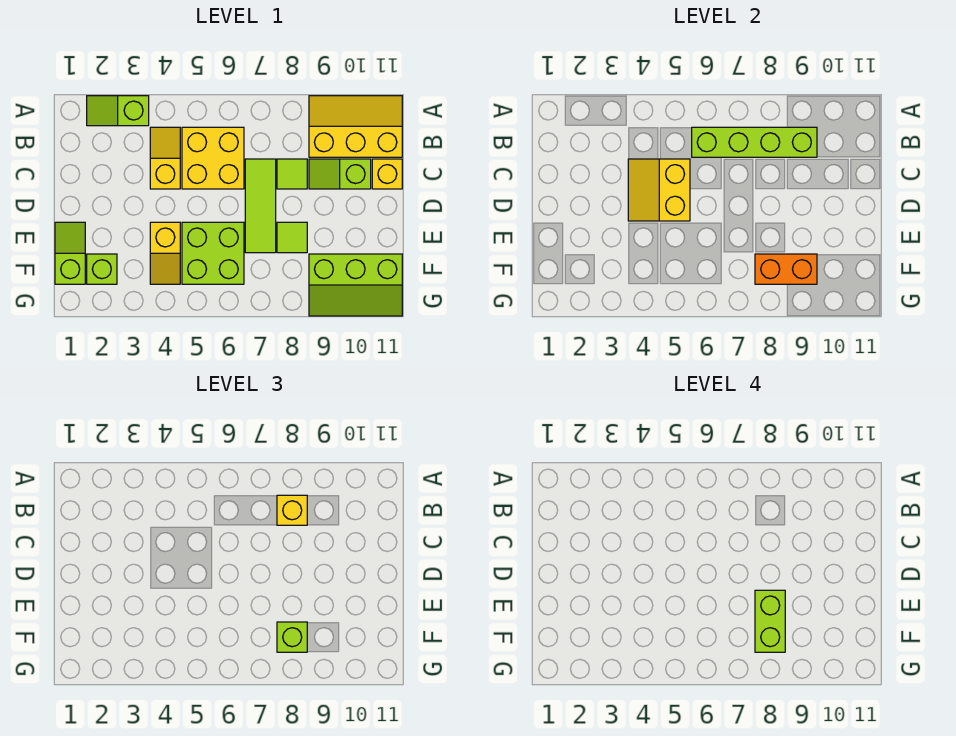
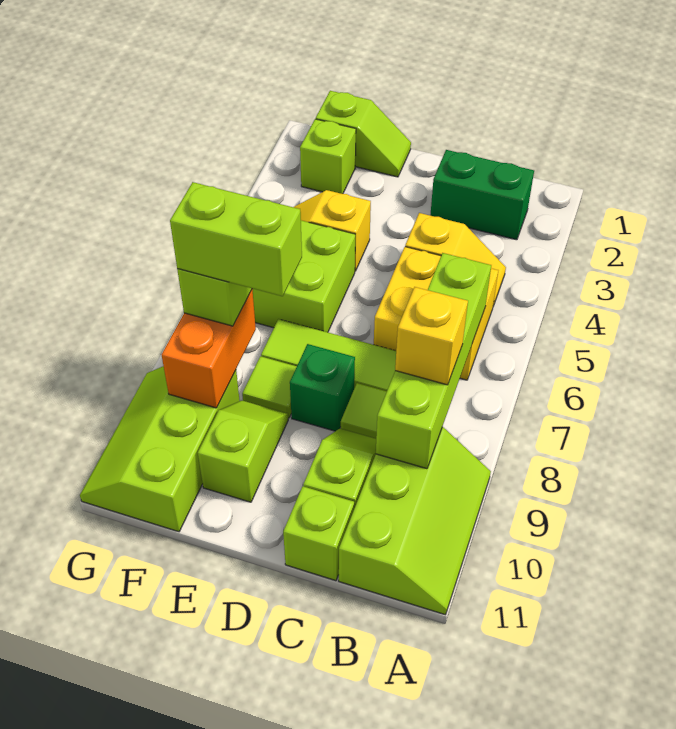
lime 1x2 slope [87,96,149,126] -> lime 1x2 slope moved to [198,400,288,502]
yellow 2x3 slope [309,96,402,157] -> lime 2x3 slope [339,427,491,615]
none -> green 1x2 brick [430,150,534,240]
yellow 2x2 slope [628,159,690,221] -> none
yellow 1x1 brick [372,159,402,189] -> lime 1x1 brick [283,486,354,581]
none -> green 1x1 brick [290,344,355,431]

